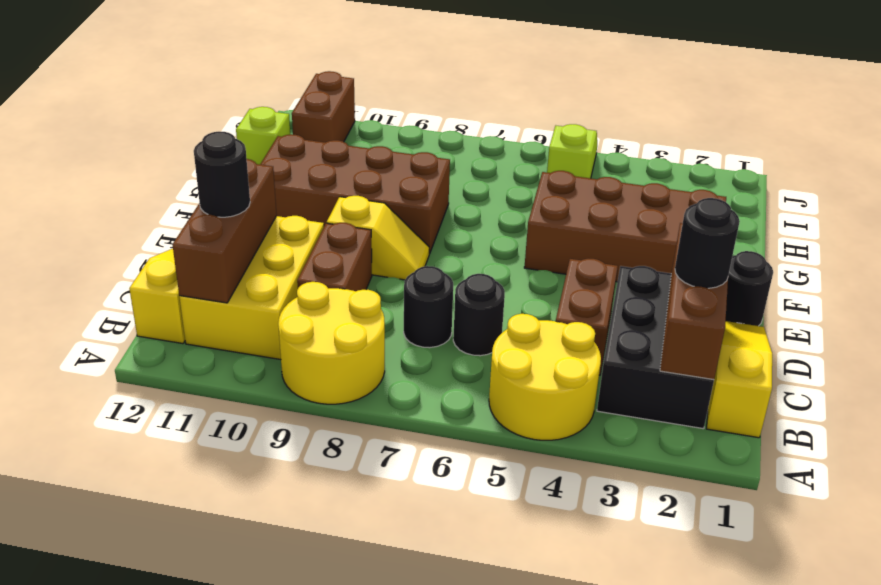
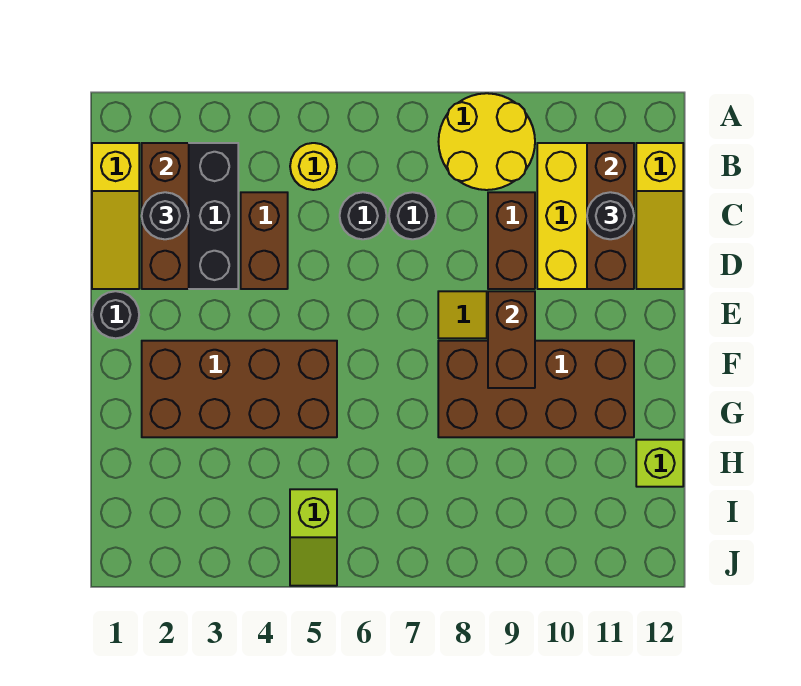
yellow 2x2 round brick [489,314,601,440] -> yellow 1x1 round brick [290,143,337,190]
brown 1x2 brick [292,71,355,142] -> brown 1x2 brick moved to [488,291,535,388]

